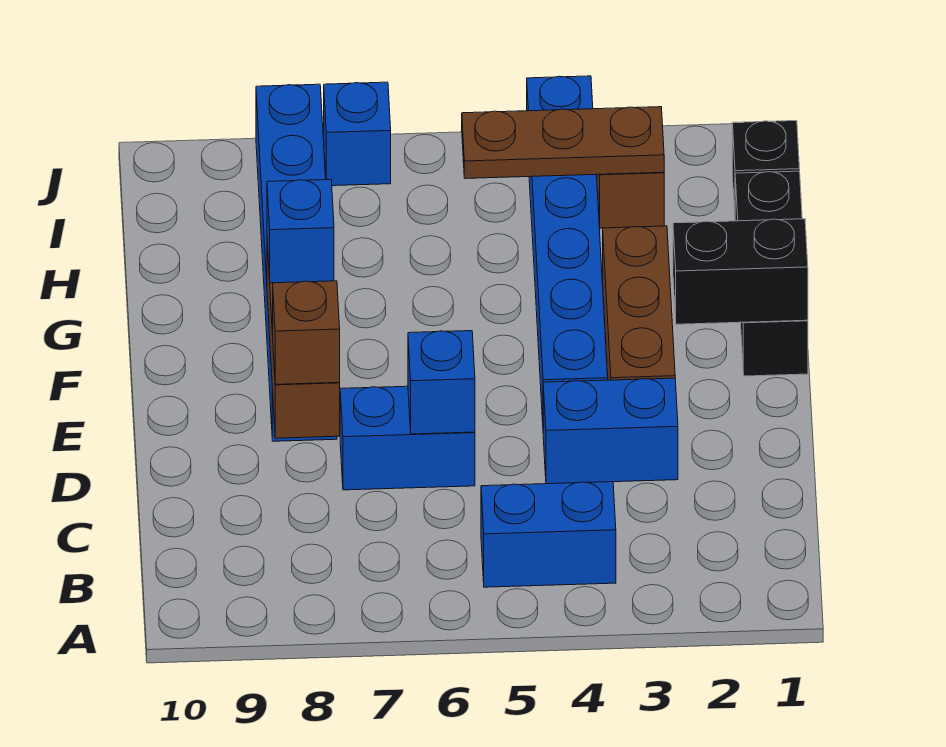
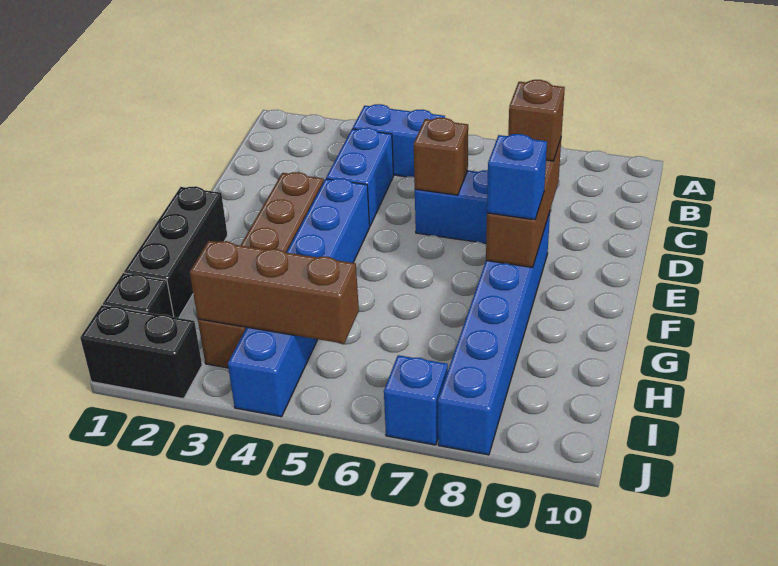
blue 1x2 brick [543,378,678,484] -> blue 1x2 brick turned to [326,128,393,226]
blue 1x1 brick [408,331,475,434] -> brown 1x1 brick [414,118,468,195]
black 1x2 brick [673,219,808,324] -> black 1x2 brick moved to [80,305,202,399]
brown 1x3 plate [462,107,664,178] -> brown 1x3 brick [190,241,359,344]

